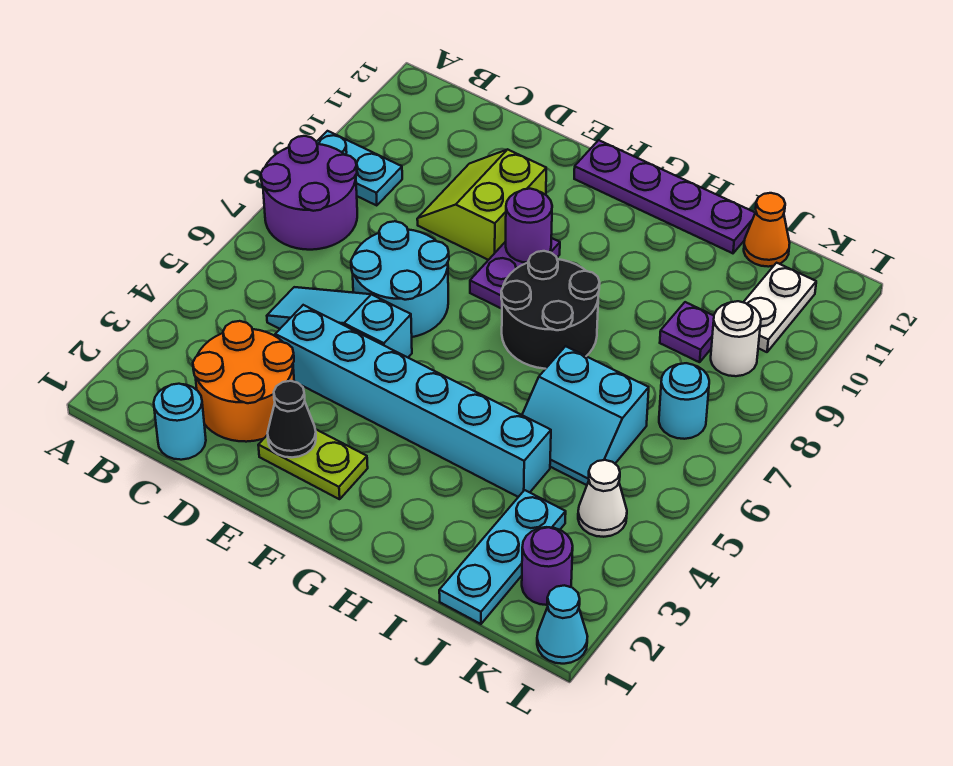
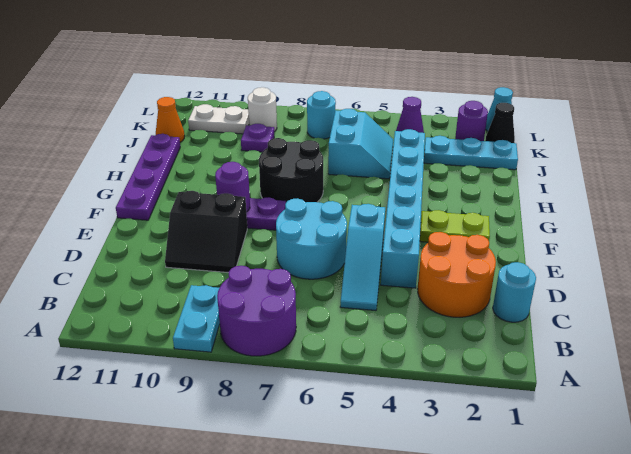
lime 2x2 slope [417,149,546,260] -> black 2x2 slope [165,191,247,272]
lime 1x2 plate [258,429,368,499] -> lime 1x2 plate turned to [420,210,490,242]
black 1x1 cone [267,381,316,457] -> black 1x1 cone moved to [485,103,515,143]
white 1x1 cone [578,460,627,537] -> purple 1x1 cone [396,97,424,133]

